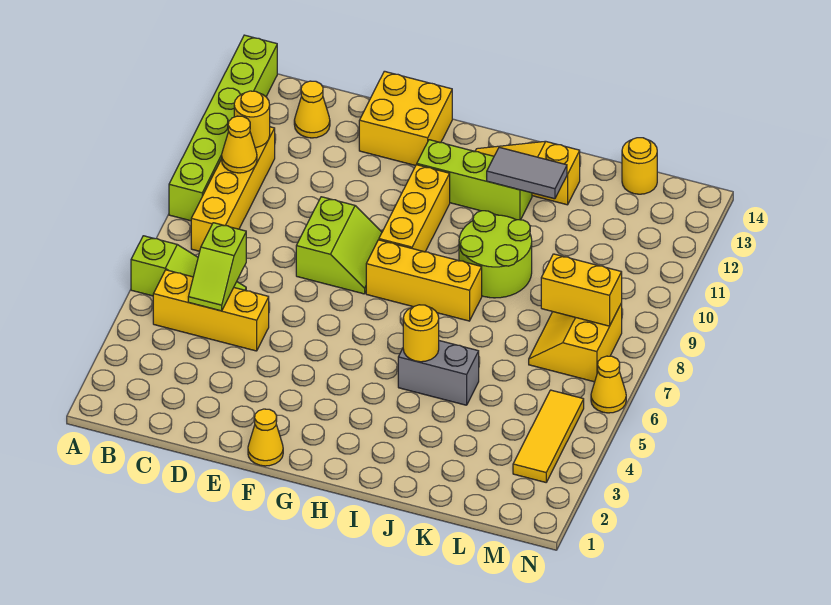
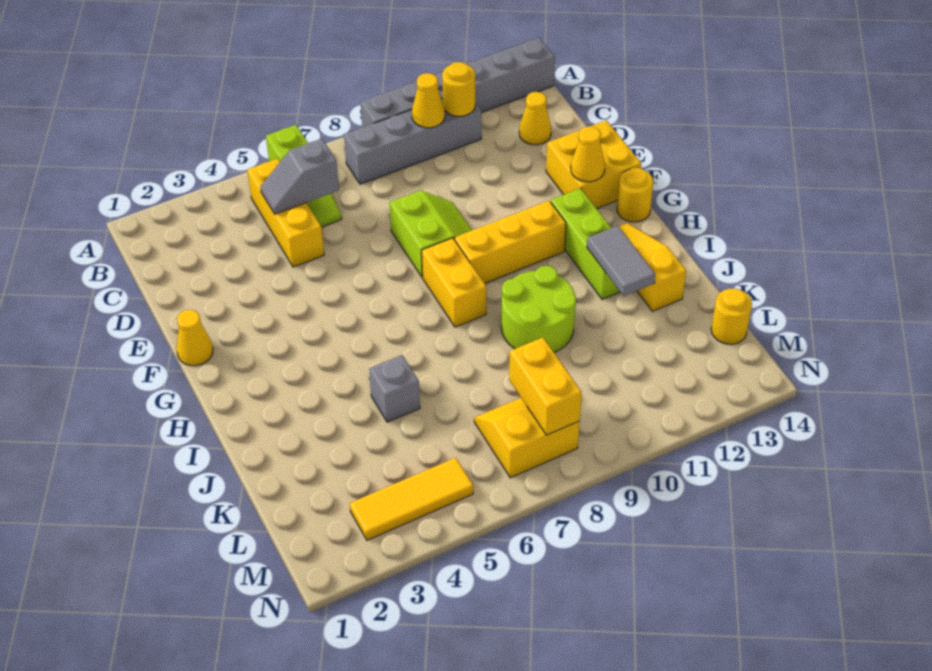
lime 1x6 brick [169,35,277,221] -> grey 1x6 brick [361,38,555,127]
yellow 1x4 brick [191,127,275,251] -> grey 1x4 brick [344,99,481,184]
lime 1x2 slope [188,223,246,311] -> grey 1x2 slope [260,139,339,214]
lime 2x2 slope [296,197,382,294] -> lime 2x2 slope turned to [389,190,472,277]
yellow 1x3 brick [366,240,482,321] -> yellow 1x2 brick [422,238,486,327]
grey 1x2 brick [398,341,479,405] -> grey 1x1 brick [369,355,420,422]
yellow 1x1 round brick [403,305,439,362] -> yellow 1x1 round brick moved to [617,168,653,222]
yellow 1x1 cone [591,356,626,413] -> yellow 1x1 cone moved to [571,126,605,182]

